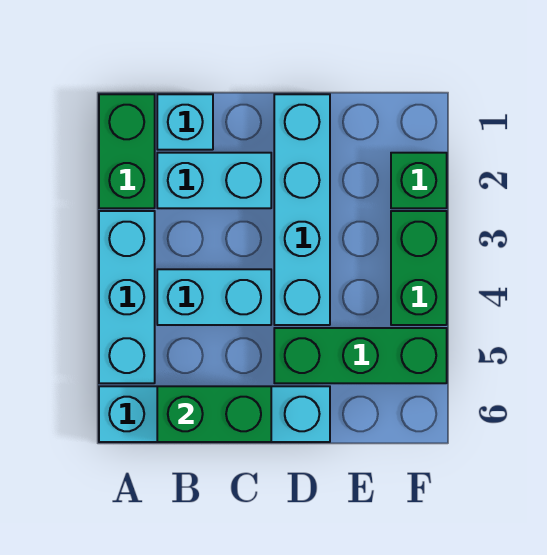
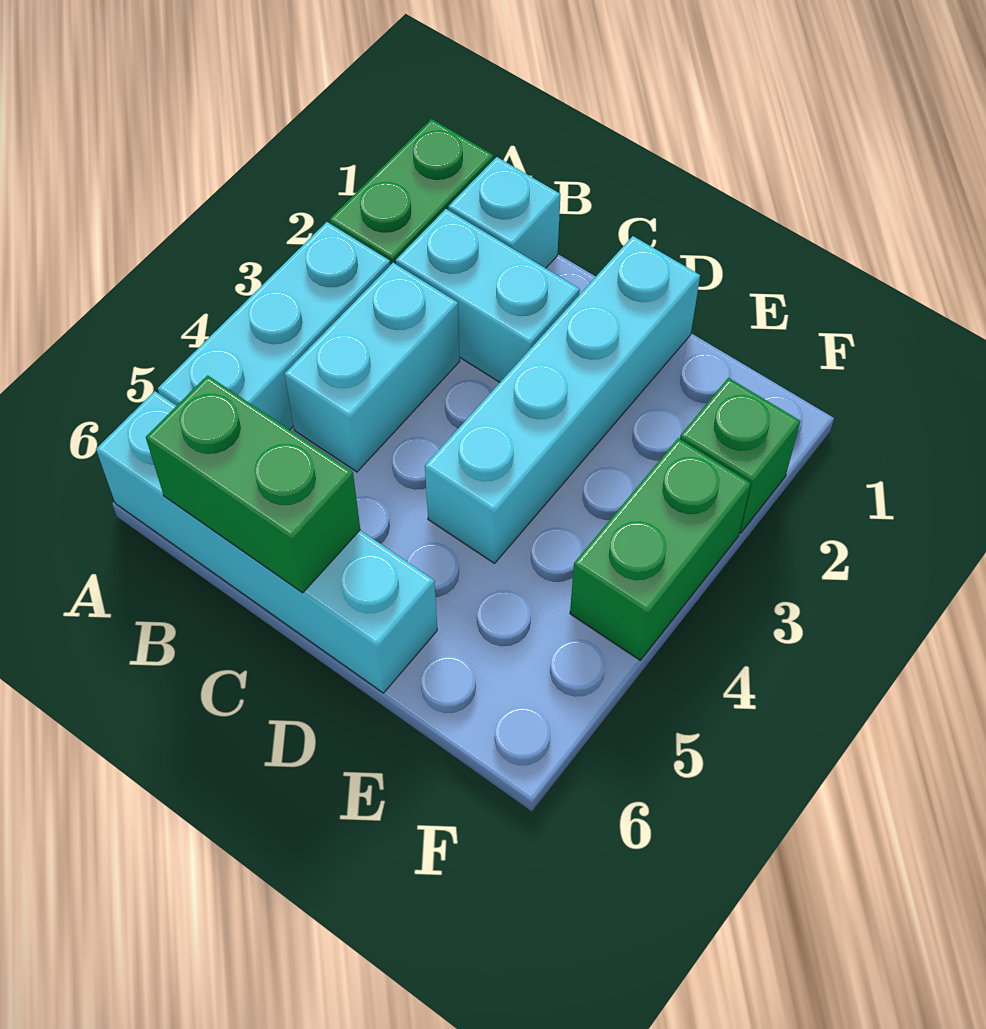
cyan 1x2 brick [157,269,271,325] -> cyan 1x2 brick turned to [284,263,460,472]
green 1x3 brick [274,328,447,383] -> none

